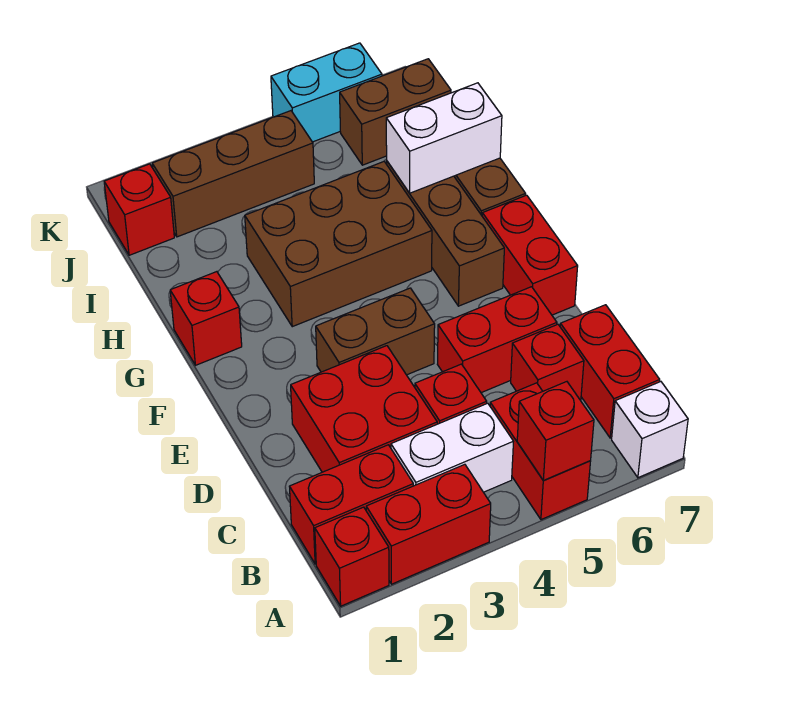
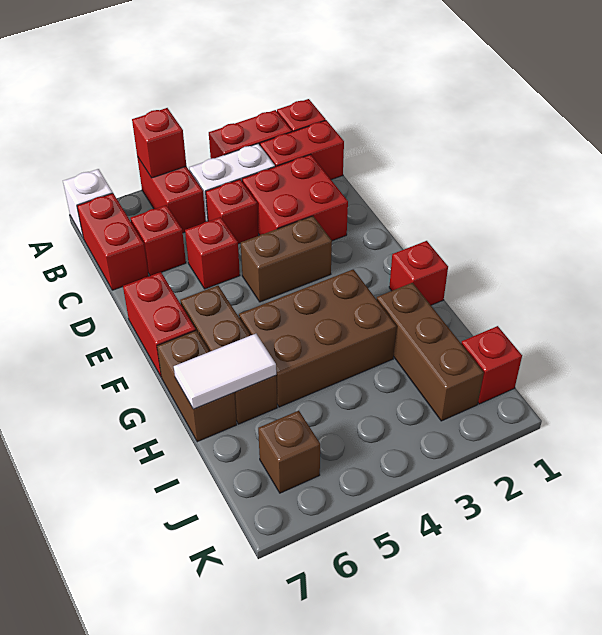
red 1x2 brick [437,287,557,393] -> red 1x1 brick [185,217,240,289]
white 1x2 brick [386,83,502,193] -> white 1x2 tile [174,334,276,409]
brown 1x3 brick [152,111,314,237] -> brown 1x3 brick turned to [377,283,484,421]
brown 1x2 brick [340,59,451,165] -> brown 1x1 brick [258,411,320,493]
cyan 1x2 brick [271,43,382,142] -> none

